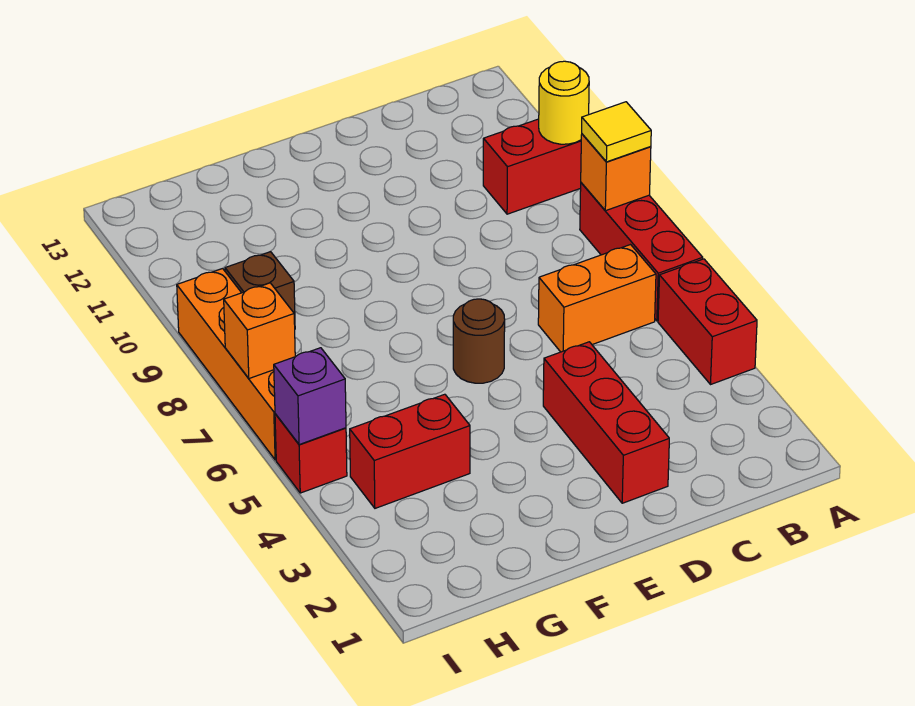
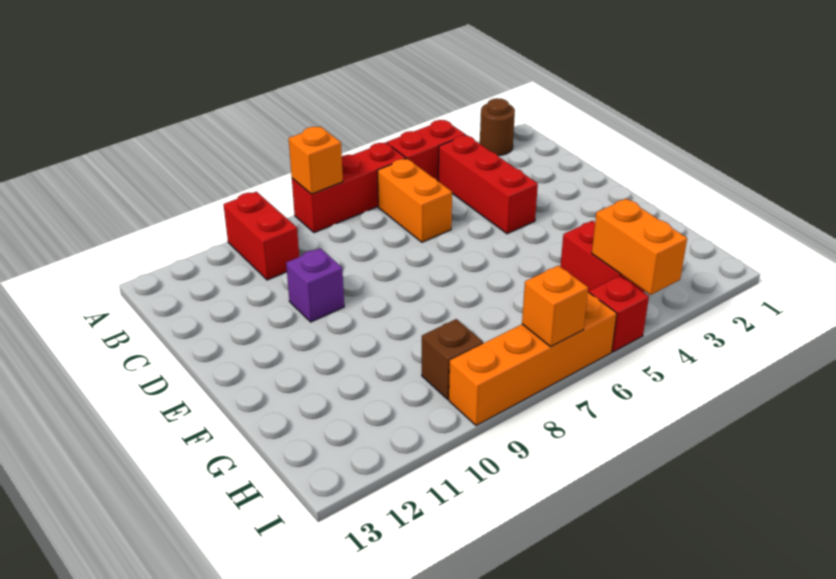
yellow 1x1 tile [582,102,651,162] -> none
yellow 1x1 round brick [539,61,589,144] -> none
red 1x3 brick [543,342,669,503] -> red 1x3 brick turned to [438,135,538,234]
brown 1x1 round brick [453,299,505,383] -> brown 1x1 round brick moved to [480,98,515,155]
none -> orange 1x2 brick [592,199,687,295]
purple 1x1 brick [274,348,346,445] -> purple 1x1 brick moved to [286,248,344,322]

